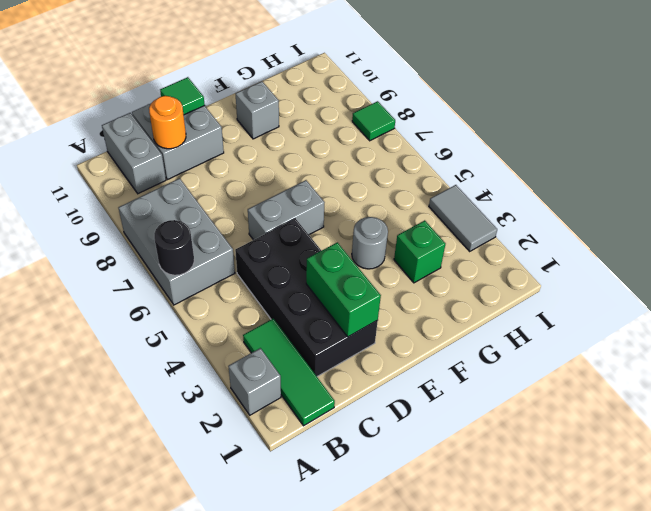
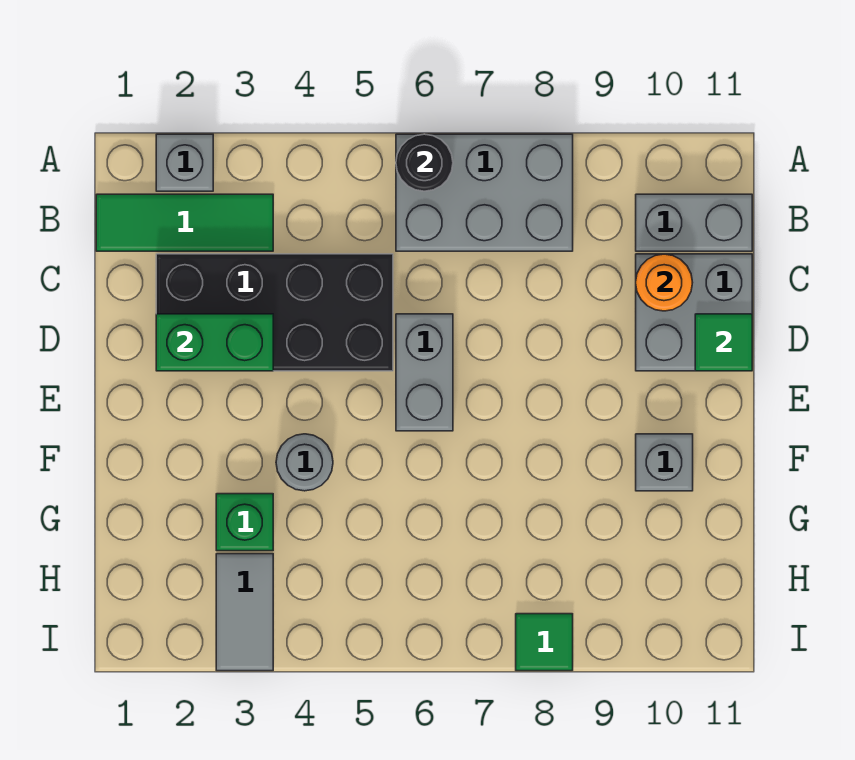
grey 1x2 tile [429,185,497,251] -> grey 1x2 tile turned to [216,554,273,671]

